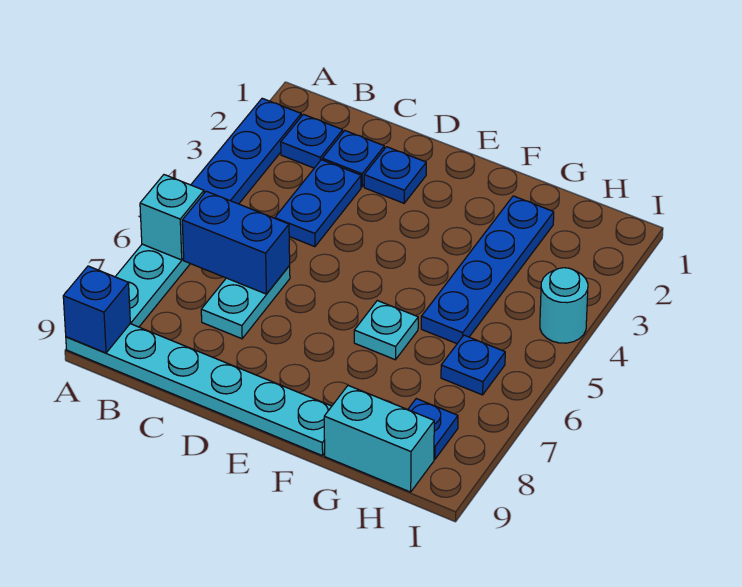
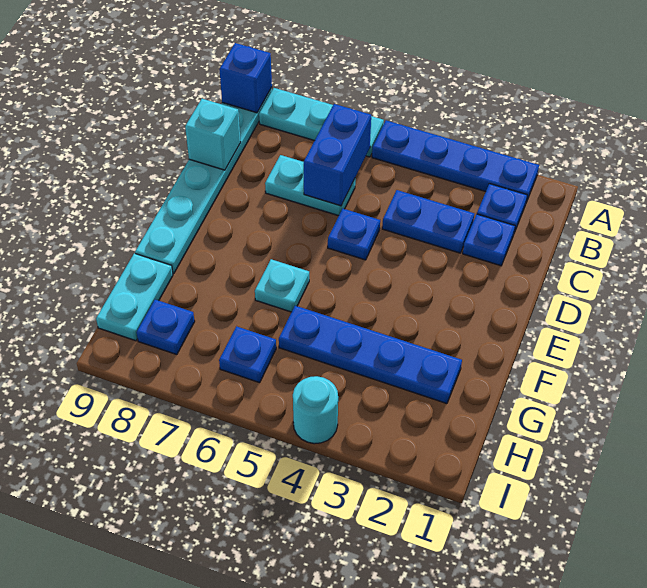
cyan 1x1 brick [140,175,204,260] -> cyan 1x1 brick moved to [185,99,241,170]
blue 1x1 plate [364,147,426,203] -> blue 1x1 plate moved to [328,209,380,260]
cyan 1x2 brick [324,385,434,492] -> cyan 1x2 plate [96,253,173,341]

